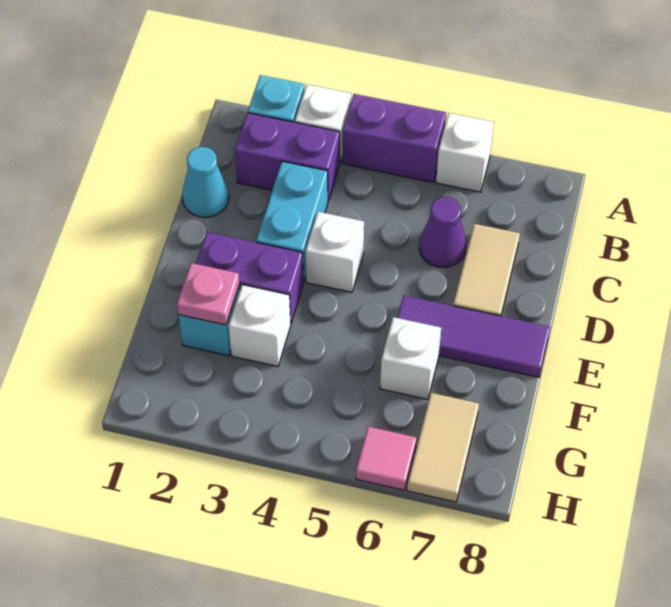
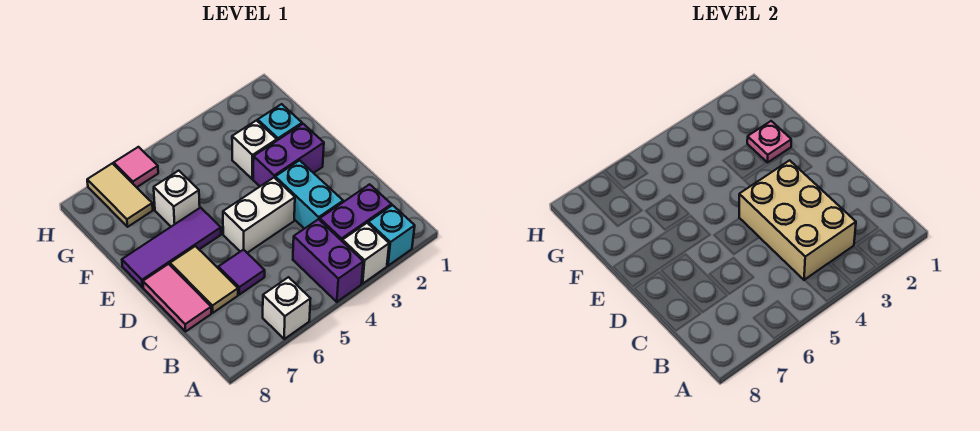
purple 1x2 brick [342,94,446,182] -> purple 1x2 brick turned to [293,219,363,302]
none -> tan 2x3 brick [739,160,856,280]
cyan 1x1 cone [182,147,229,217] -> none
purple 1x1 cone [419,197,466,268] -> purple 1x1 tile [218,250,265,295]
none -> pink 1x2 tile [143,264,211,331]
white 1x1 brick [306,212,364,292] -> white 1x2 brick [223,178,295,253]

